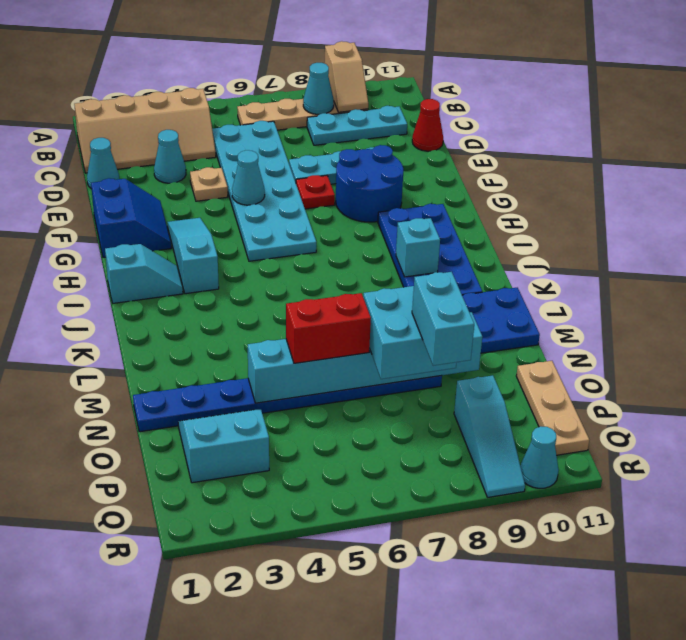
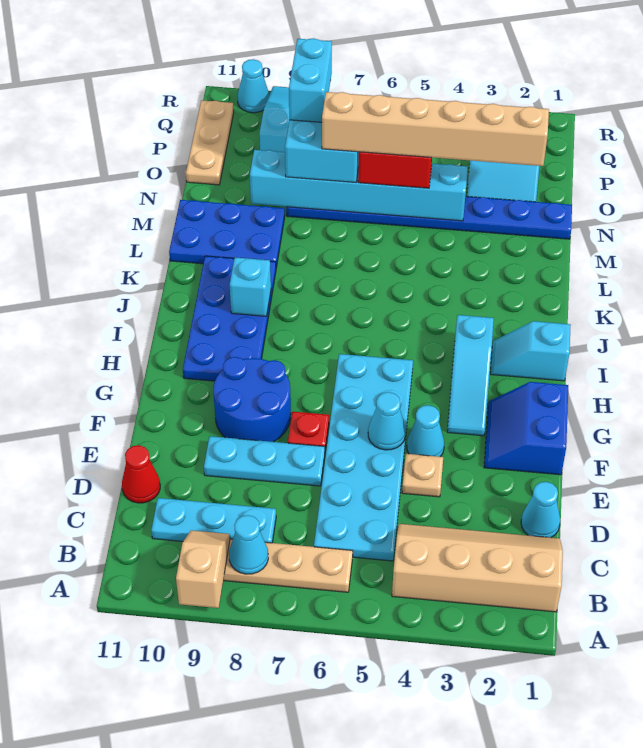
cyan 1x1 cone [154,130,186,183] -> cyan 1x1 cone moved to [407,405,444,457]
none -> tan 1x6 brick [322,92,549,166]

